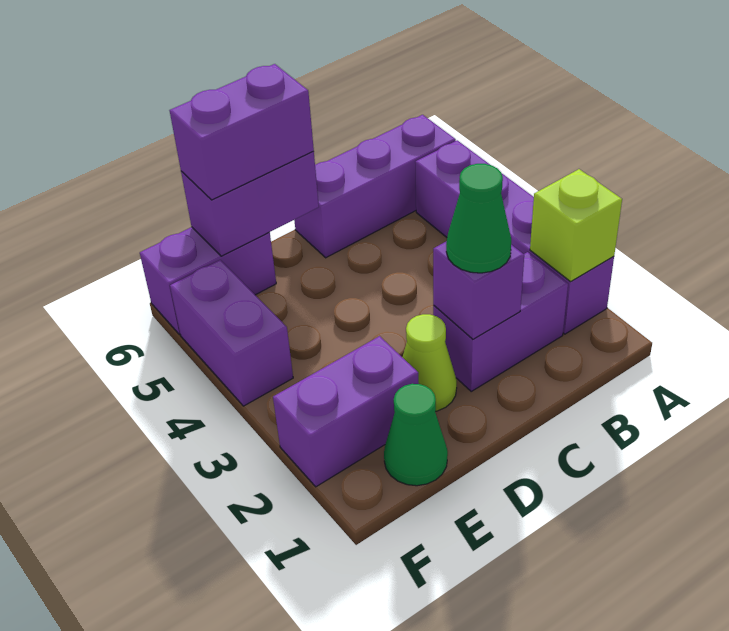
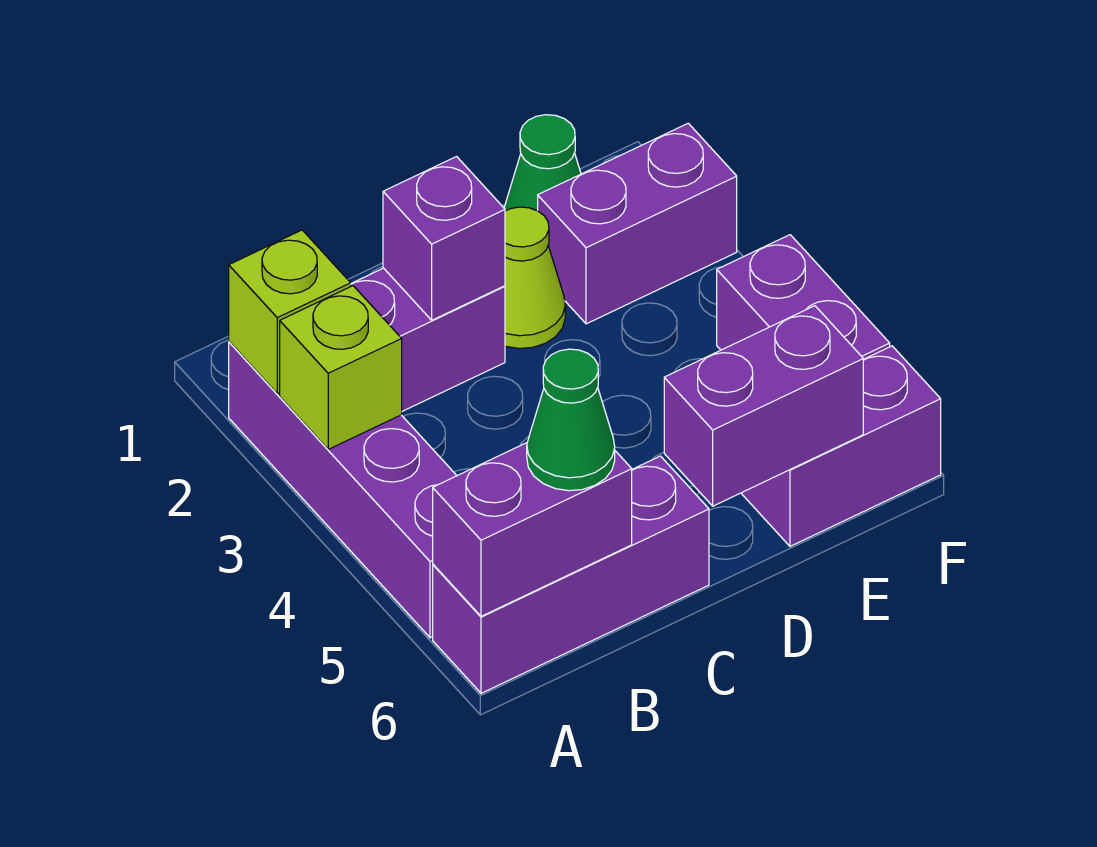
none -> lime 1x1 brick [280,286,402,449]
green 1x1 cone [446,164,511,273] -> green 1x1 cone moved to [527,349,615,491]
purple 1x2 brick [170,64,314,200] -> purple 1x2 brick moved to [433,443,632,616]

